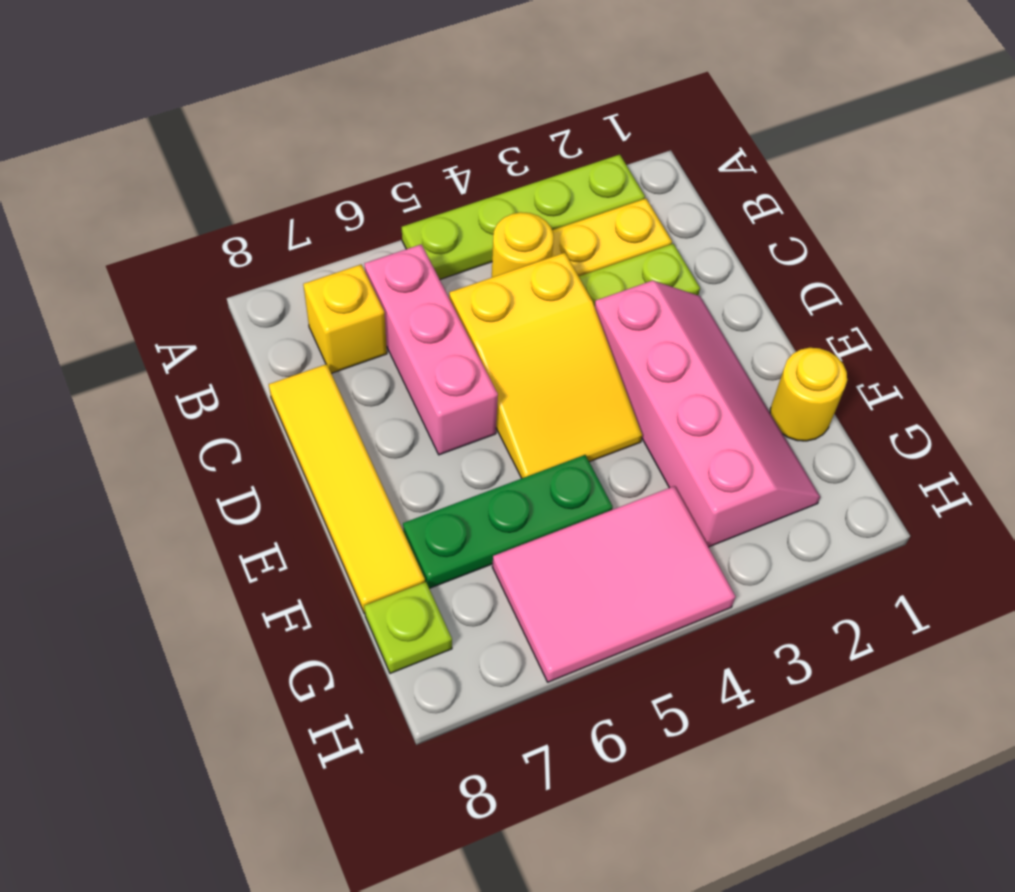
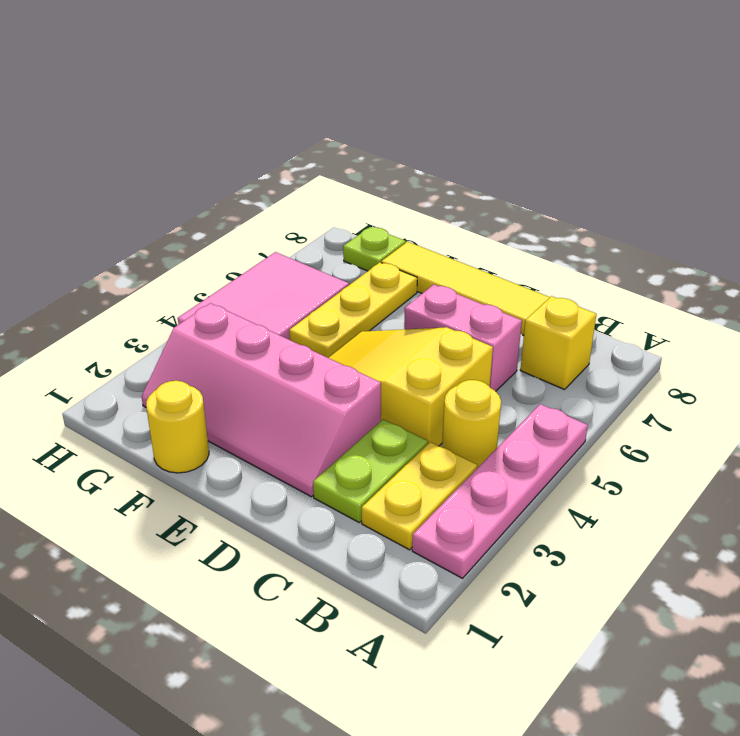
lime 1x4 plate [402,155,645,279] -> pink 1x4 plate [412,404,588,578]
pink 1x3 brick [364,244,498,455] -> pink 1x2 brick [404,284,522,391]
green 1x3 plate [403,455,613,588] -> yellow 1x3 plate [289,262,417,358]

